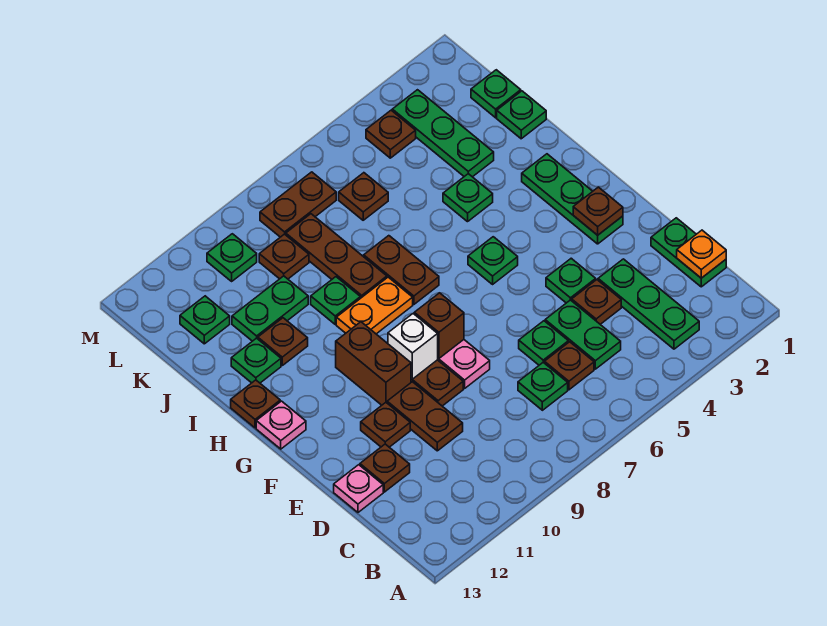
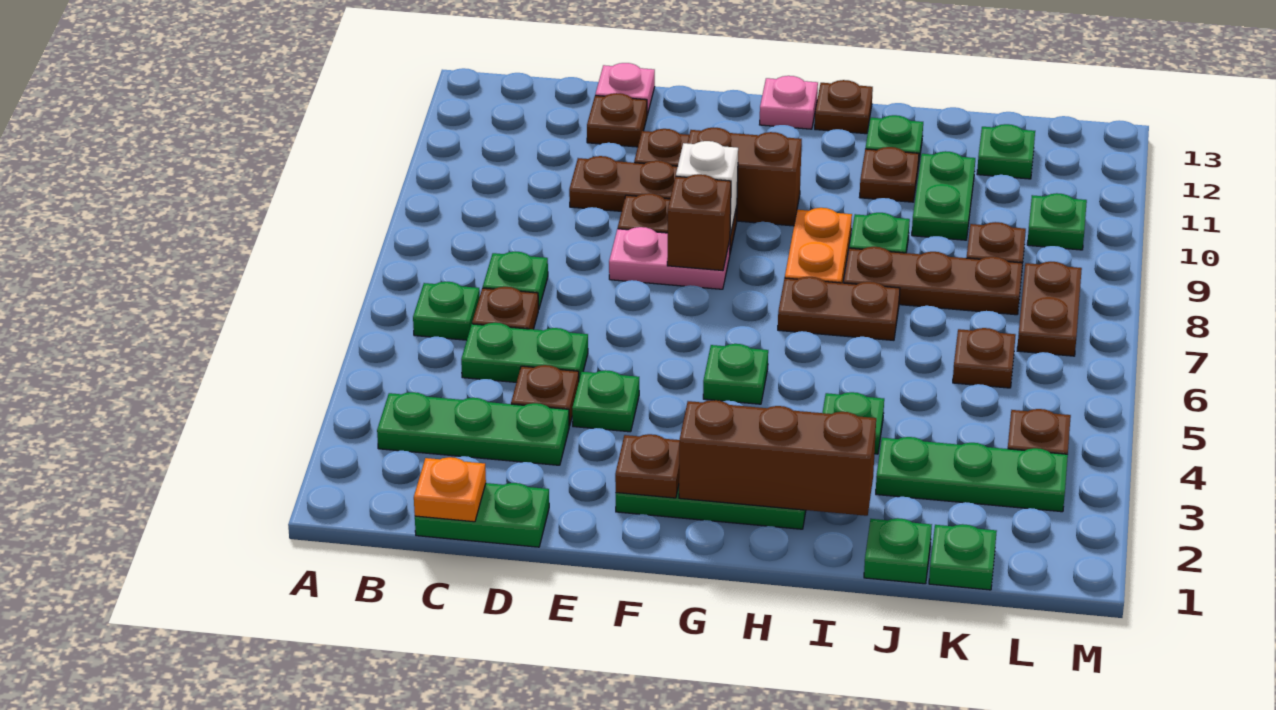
green 1x1 plate [519,321,568,365] -> green 1x1 plate moved to [413,282,480,340]
none -> brown 1x3 brick [679,400,876,516]

